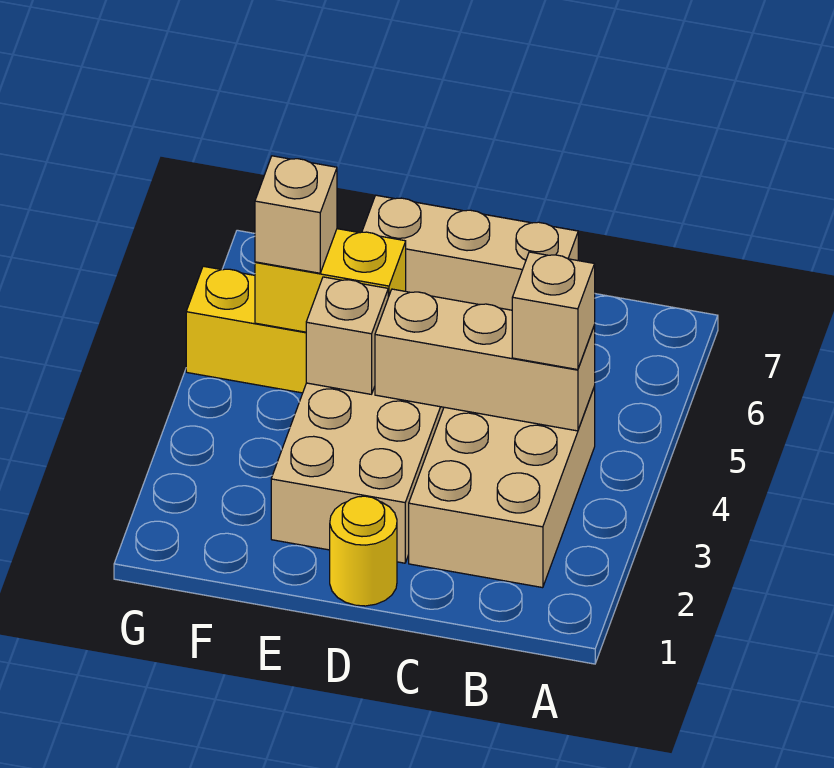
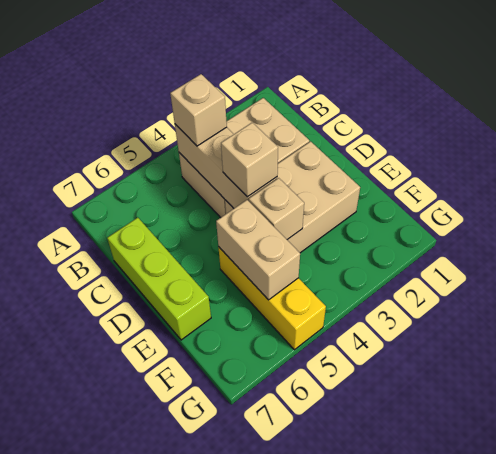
tan 1x3 brick [362,195,578,310] -> lime 1x3 brick [107,218,211,340]
yellow 1x1 round brick [330,496,397,606] -> none
yellow 1x2 brick [255,229,406,332] -> tan 1x2 brick [216,200,300,300]
tan 1x1 brick [255,156,337,273] -> tan 1x1 brick moved to [221,123,278,197]

